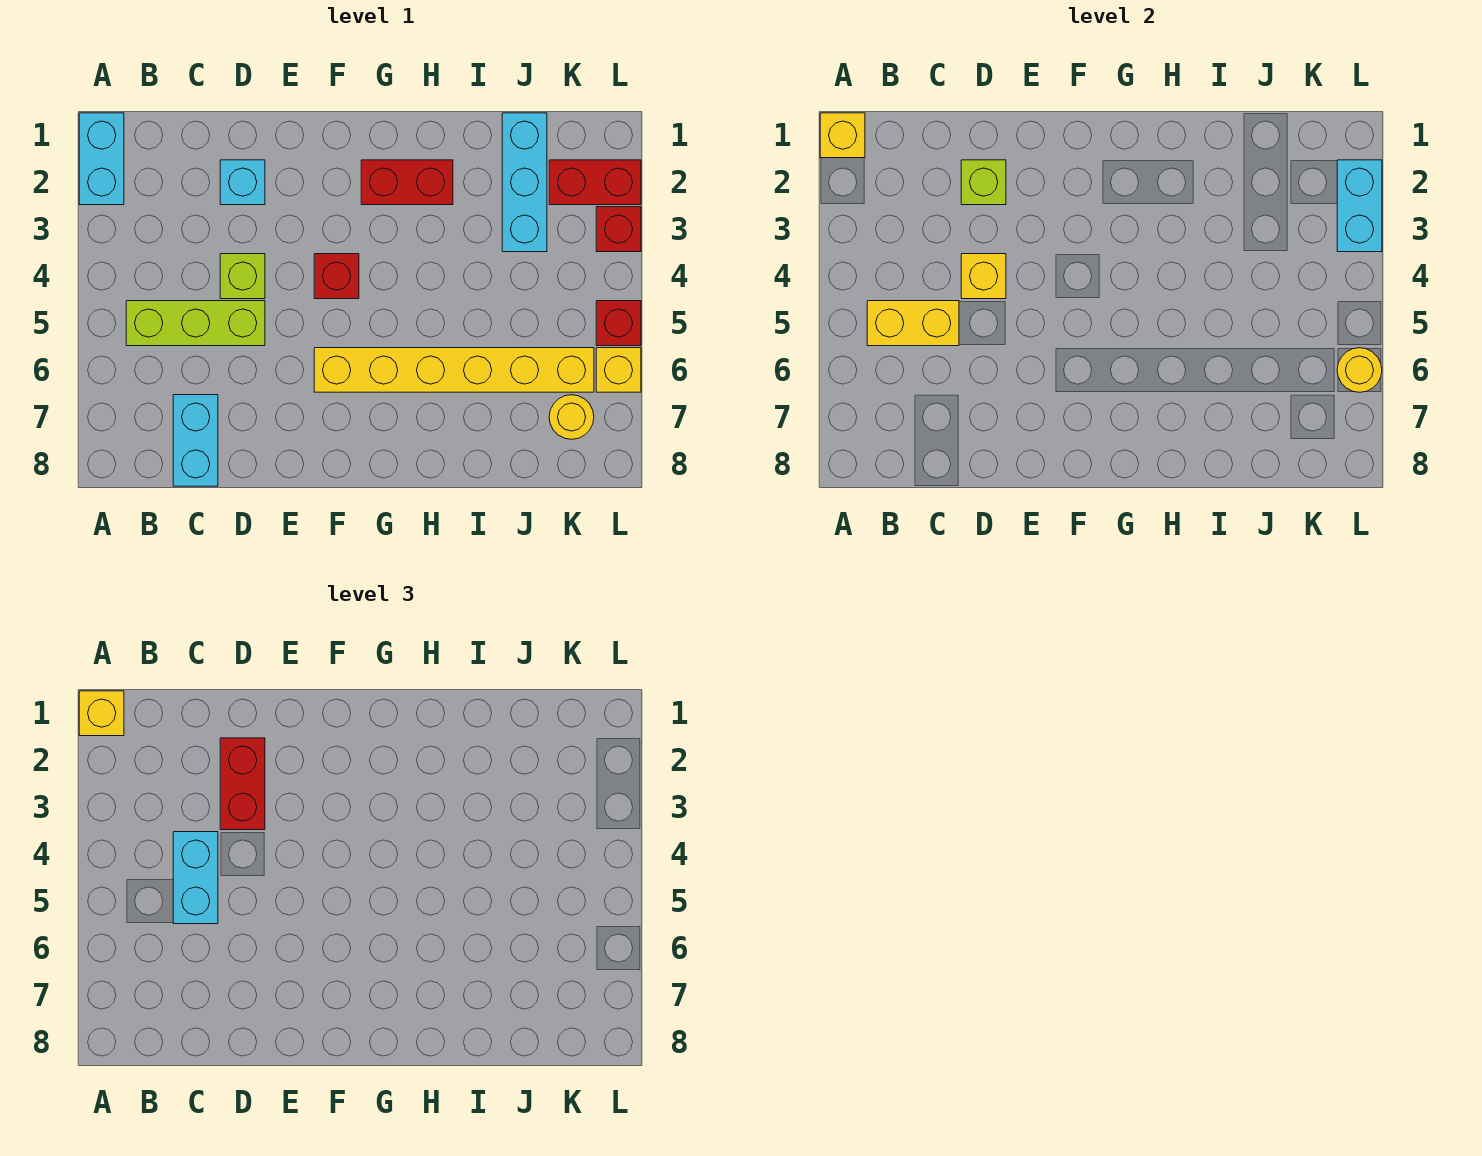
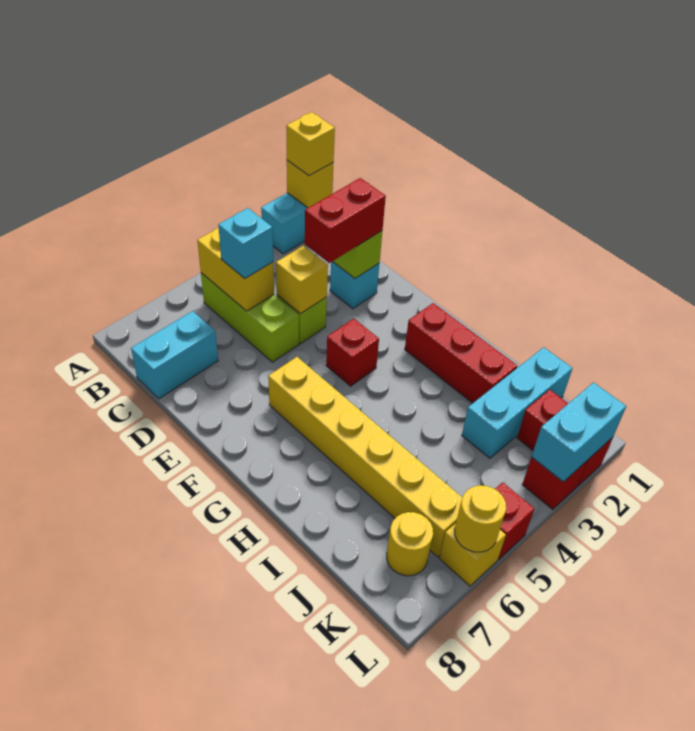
cyan 1x2 brick [173,832,218,924] -> cyan 1x1 brick [218,208,273,278]
red 1x2 brick [361,160,453,205] -> red 1x3 brick [405,303,517,403]

